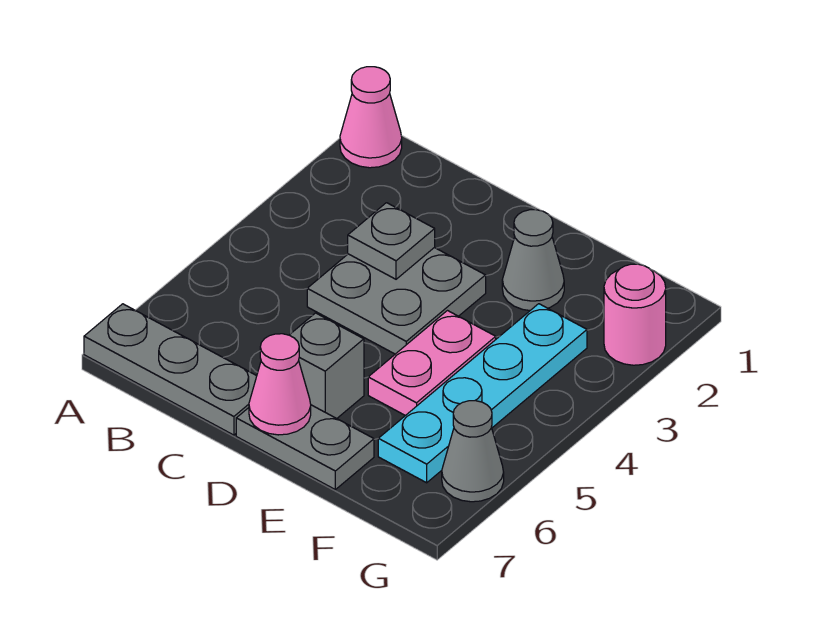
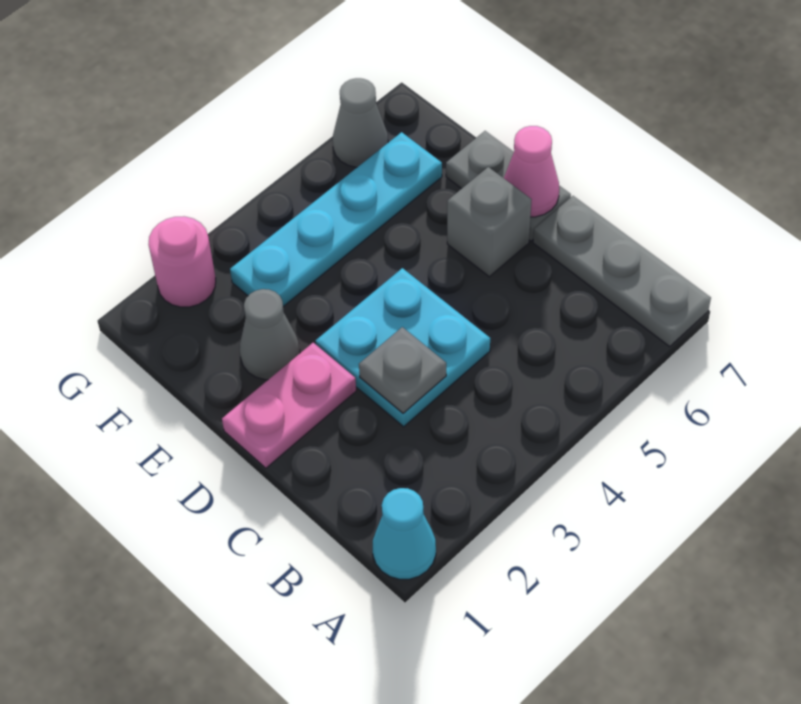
pink 1x1 cone [340,67,402,168] -> cyan 1x1 cone [373,488,436,579]
grey 2x2 plate [307,248,486,354] -> cyan 2x2 plate [315,268,490,427]
pink 1x2 plate [368,311,496,416] -> pink 1x2 plate moved to [222,343,356,468]

